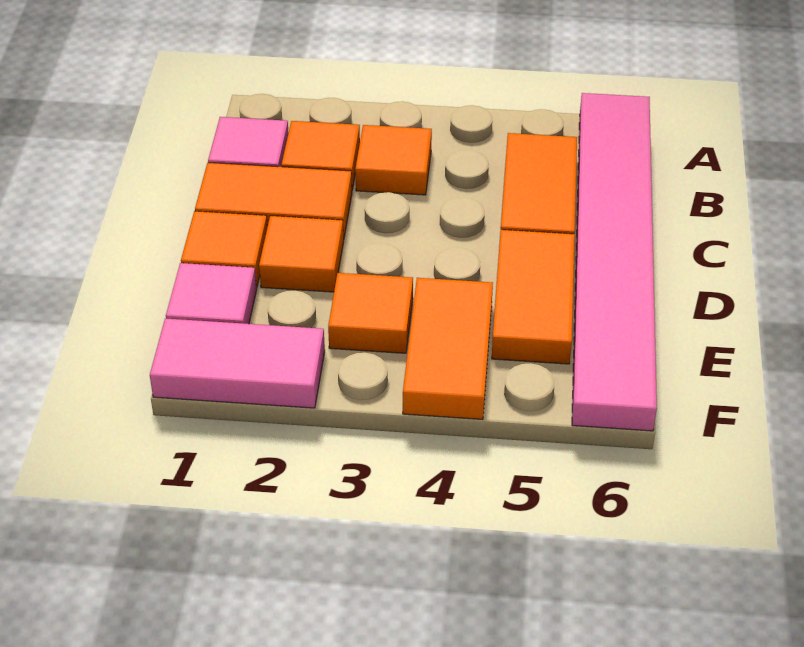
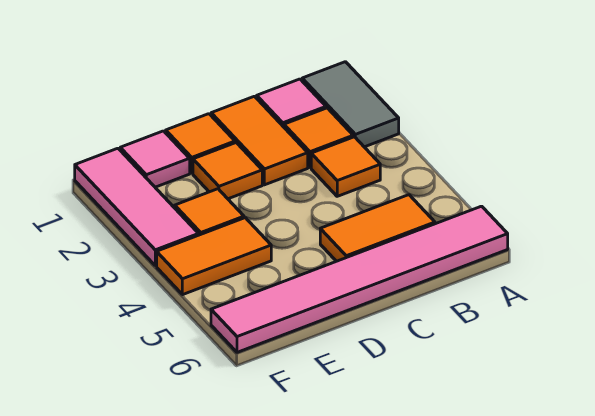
none -> grey 1x2 tile [302,62,399,147]
orange 1x2 tile [492,230,575,364] -> none
pink 1x2 tile [150,318,325,408] -> pink 1x3 tile [75,148,199,266]

